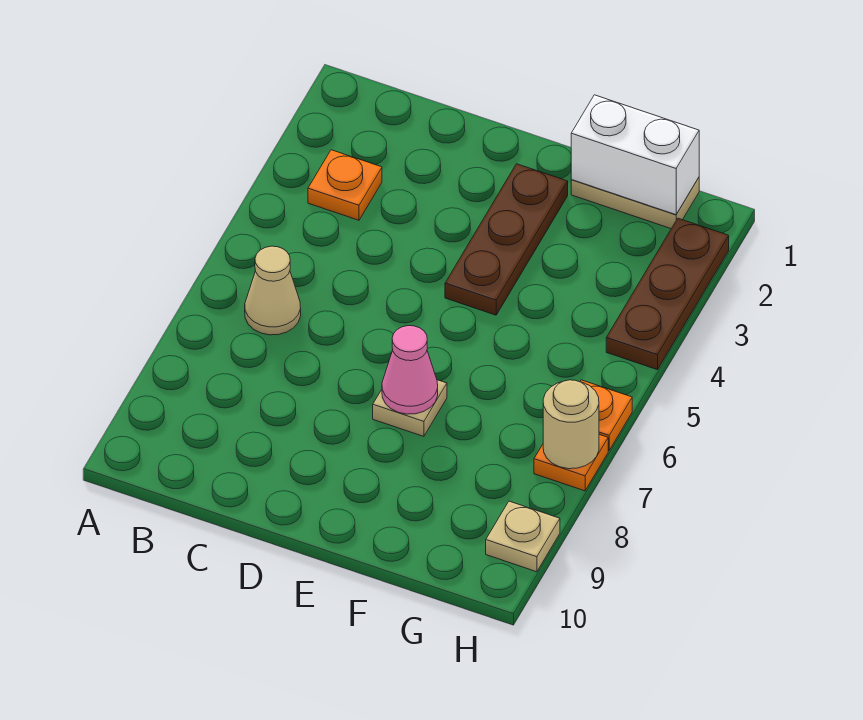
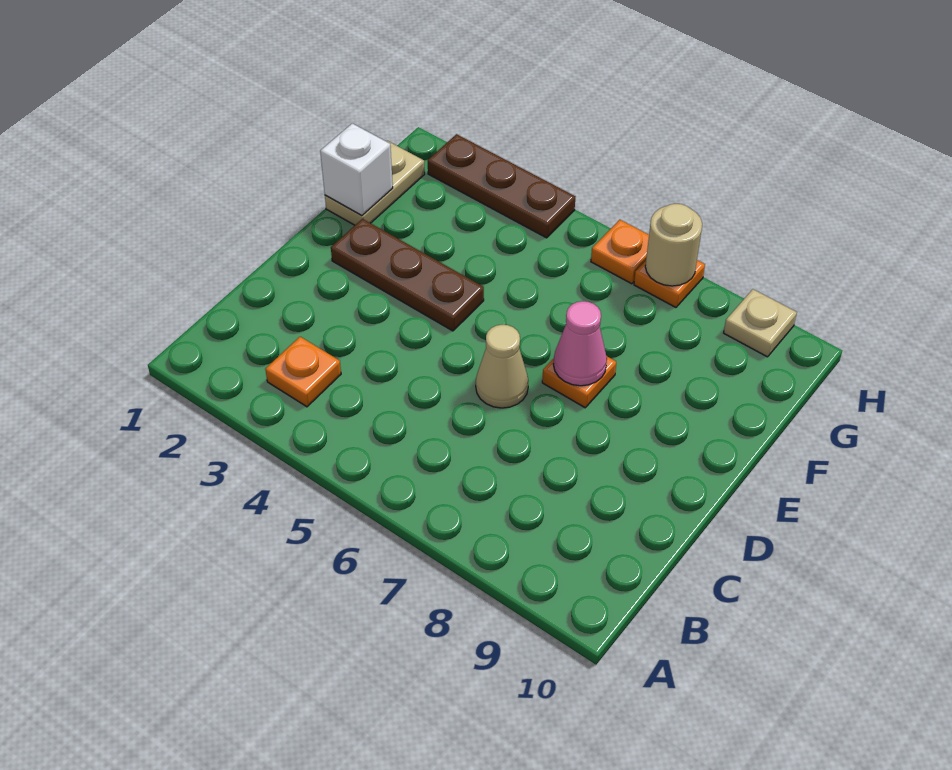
tan 1x1 cone [245,246,301,335] -> tan 1x1 cone moved to [476,325,528,408]
tan 1x1 plate [373,380,447,436] -> orange 1x1 plate [542,357,616,408]
white 1x2 brick [571,95,699,215] -> white 1x1 brick [320,123,393,215]

